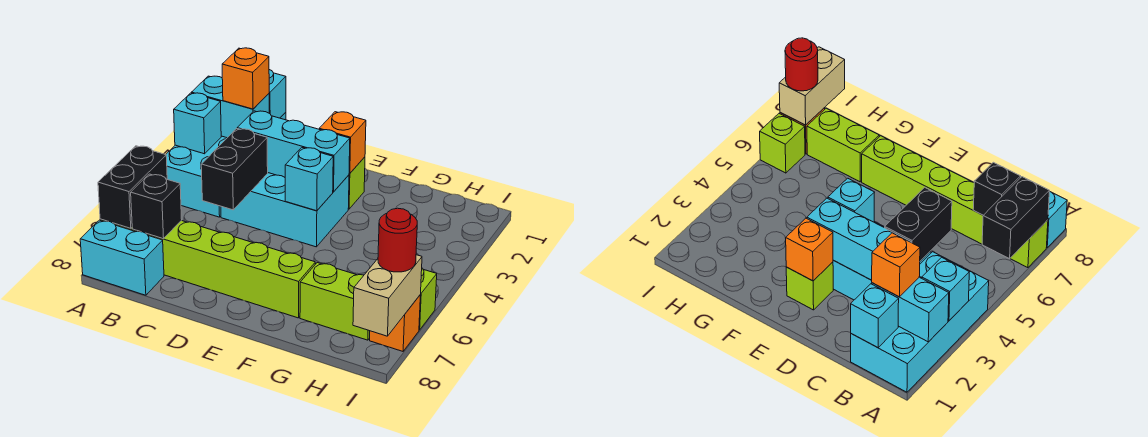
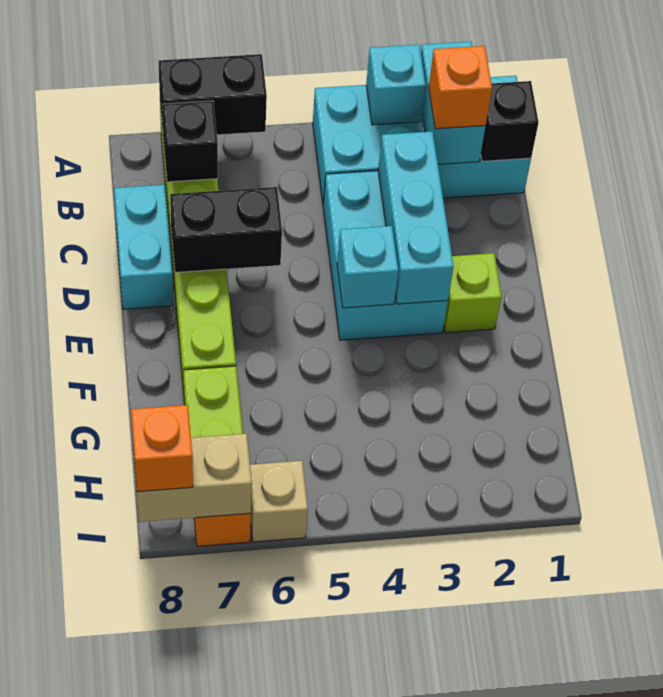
cyan 1x2 brick [80,220,164,295] -> cyan 1x2 brick moved to [114,185,173,309]
cyan 1x1 brick [269,70,286,118] -> black 1x1 brick [481,81,539,161]
black 1x2 brick [201,129,268,210] -> black 1x2 brick moved to [170,187,282,273]
orange 1x1 brick [319,112,366,173] -> orange 1x1 brick moved to [131,405,193,492]
lime 1x1 brick [419,269,437,330] -> tan 1x1 brick [250,461,308,542]
red 1x1 round brick [378,208,417,272] -> none

